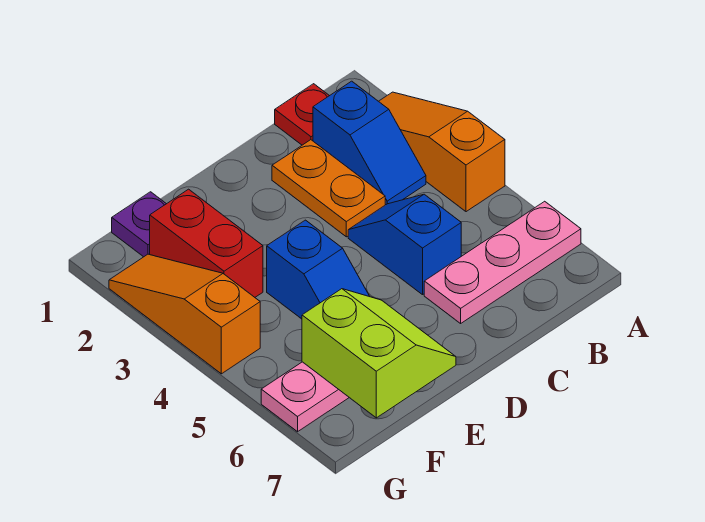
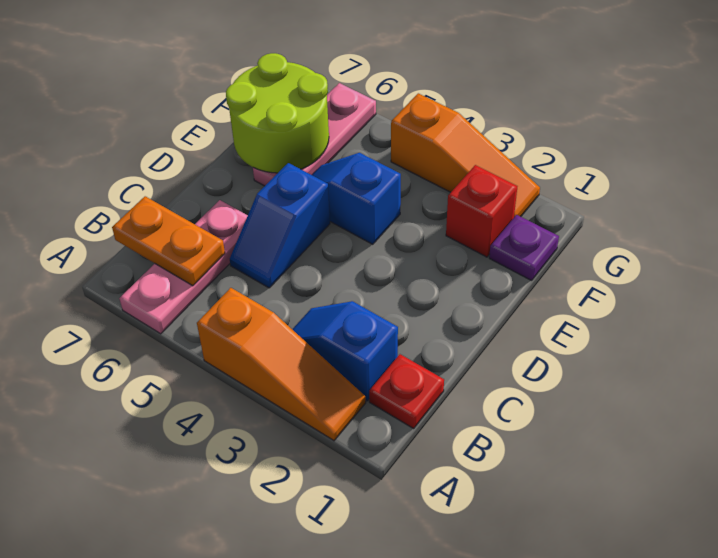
orange 1x2 plate [272,140,385,237] -> orange 1x2 plate moved to [112,196,225,286]
blue 1x2 slope [348,194,461,295] -> blue 1x2 slope turned to [230,163,330,288]
lime 2x2 slope [302,289,456,418] -> lime 2x2 round brick [226,53,329,173]
red 1x2 brick [150,189,263,297] -> red 1x1 brick [446,165,517,257]

